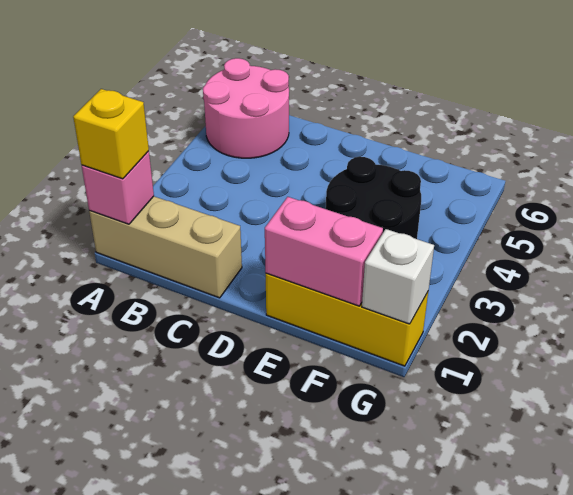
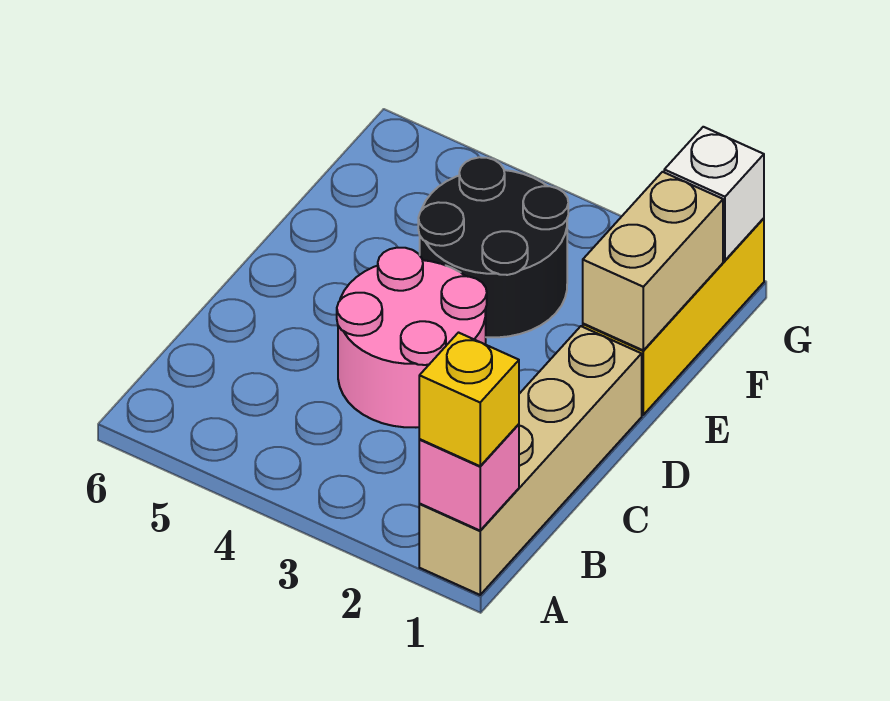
tan 1x3 brick [89,196,242,298] -> tan 1x4 brick [419,326,642,595]
pink 2x2 round brick [203,58,289,158] -> pink 2x2 round brick moved to [337,248,487,427]
pink 1x2 brick [265,197,383,306] -> tan 1x2 brick [583,172,723,350]

